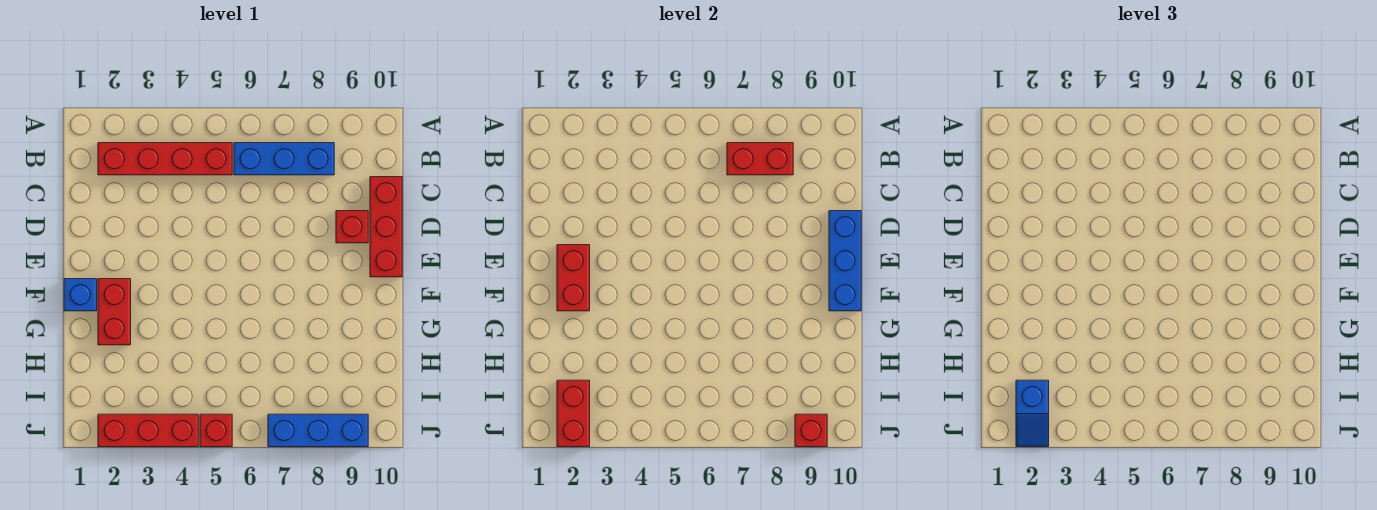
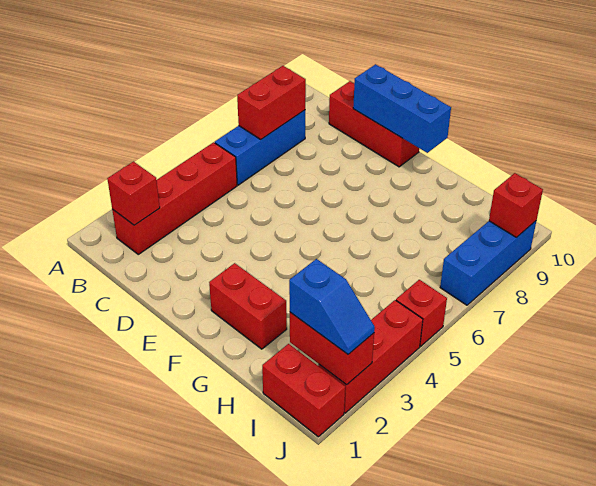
red 1x1 brick [336,211,368,243] -> red 1x1 brick moved to [107,162,160,225]
red 1x2 brick [557,245,590,311] -> red 1x2 brick moved to [262,344,345,437]
blue 1x1 brick [64,279,97,311] -> none

